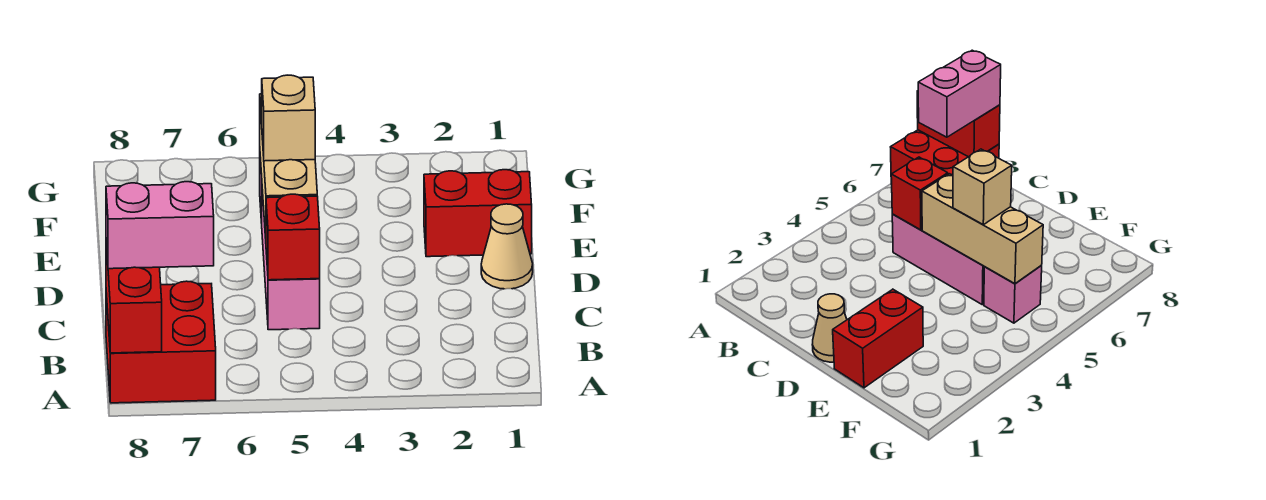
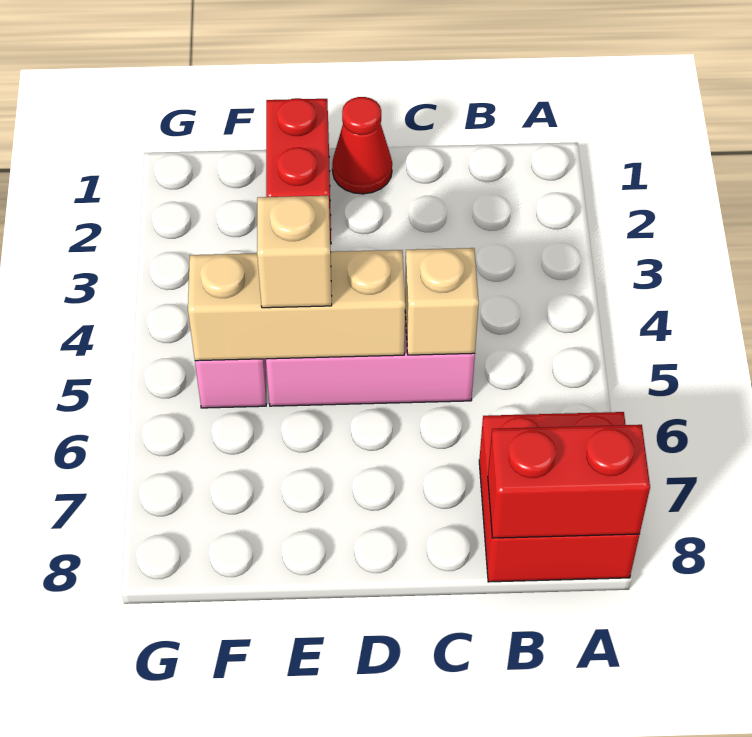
pink 1x2 brick [106,182,214,269] -> none
red 1x1 brick [266,194,320,280] -> tan 1x1 brick [405,248,479,355]
tan 1x1 cone [481,204,533,289] -> red 1x1 cone [332,97,392,194]

